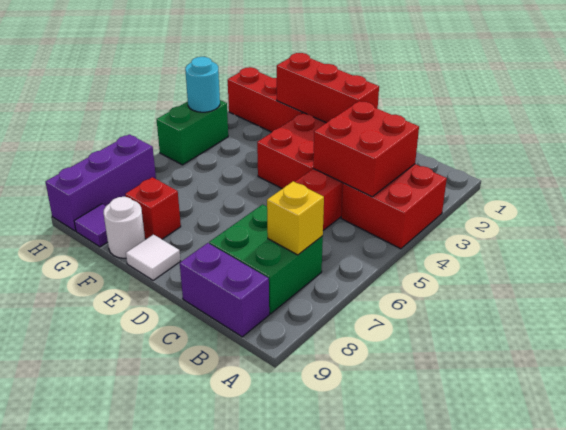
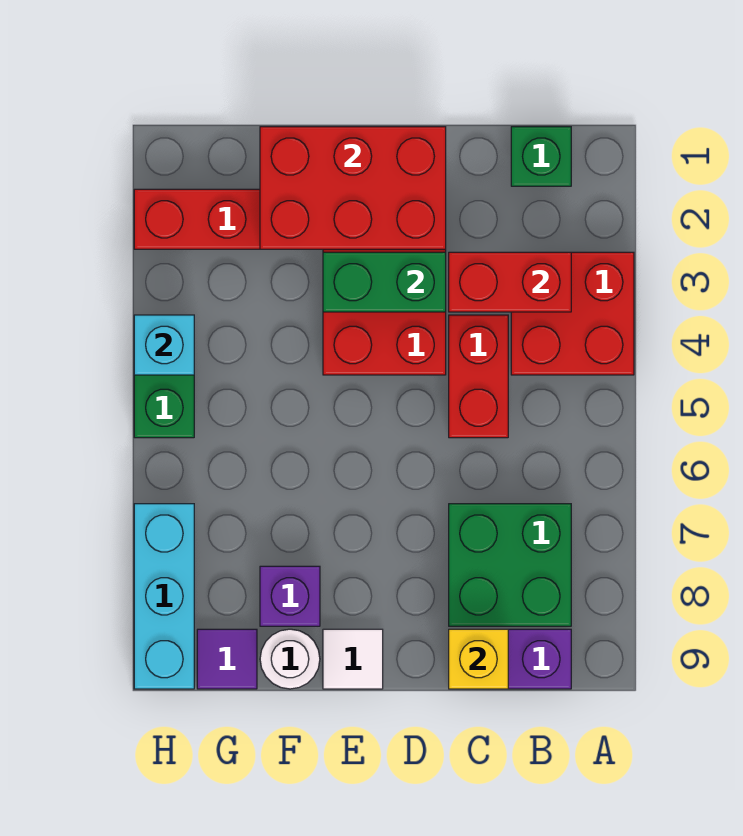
none -> green 1x1 brick [511,127,571,186]
red 2x2 brick [313,101,419,197] -> red 1x2 brick [449,252,571,312]
yellow 1x1 brick [267,181,324,255] -> yellow 1x1 brick moved to [449,629,508,689]
red 1x3 brick [277,53,379,123] -> red 2x3 brick [260,127,446,249]
none -> green 1x2 brick [323,252,446,312]
red 1x1 brick [125,177,181,239] -> purple 1x1 brick [260,566,320,626]
cyan 1x1 round brick [185,57,220,112] -> cyan 1x1 brick [134,315,194,375]
purple 1x3 brick [46,134,156,231] -> cyan 1x3 brick [134,504,194,689]

